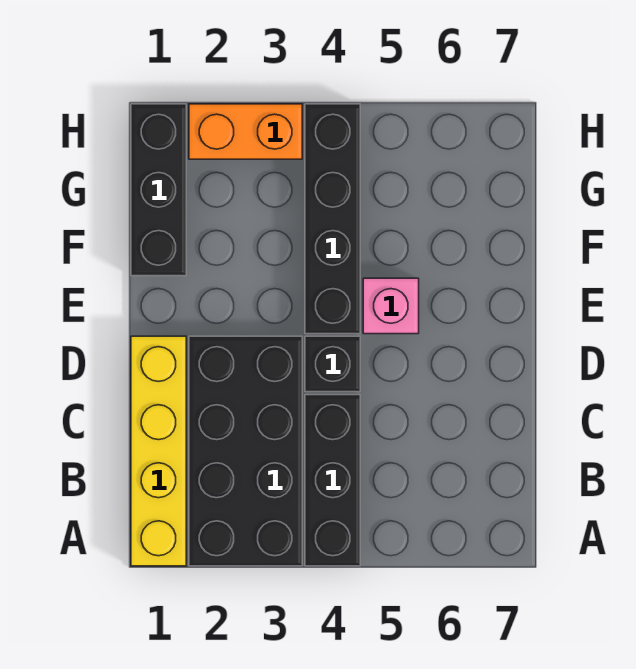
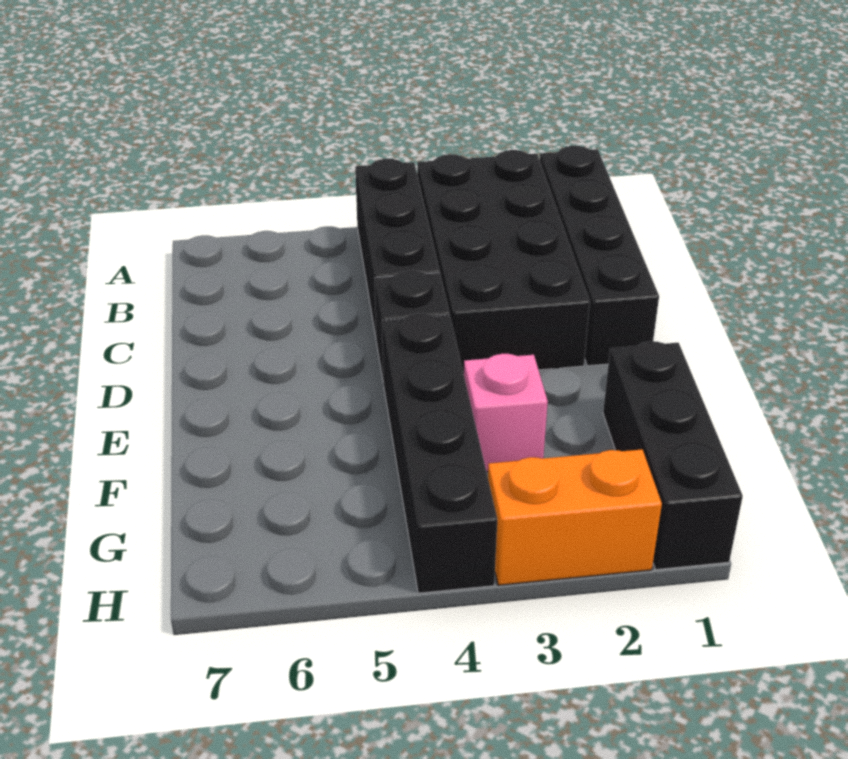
yellow 1x4 brick [131,336,186,566] -> black 1x4 brick [540,146,659,366]
pink 1x1 brick [363,278,419,334] -> pink 1x1 brick moved to [464,354,548,472]

